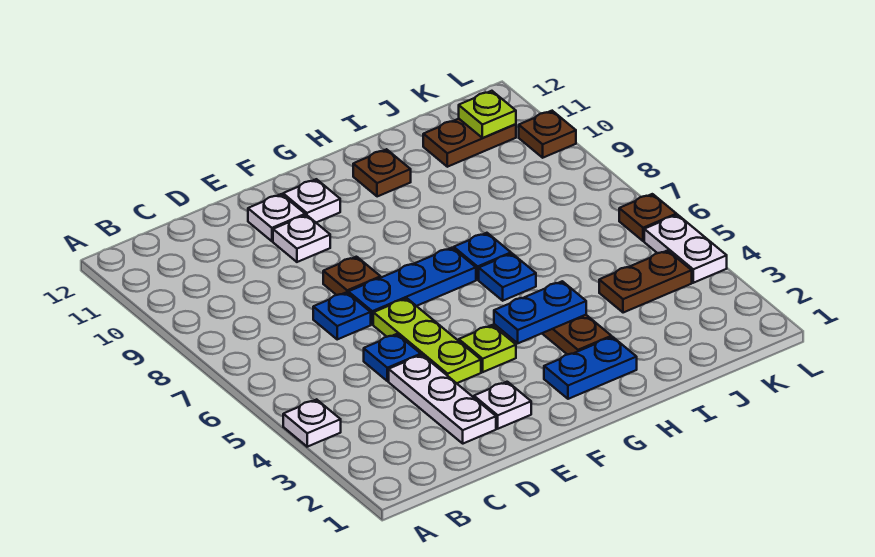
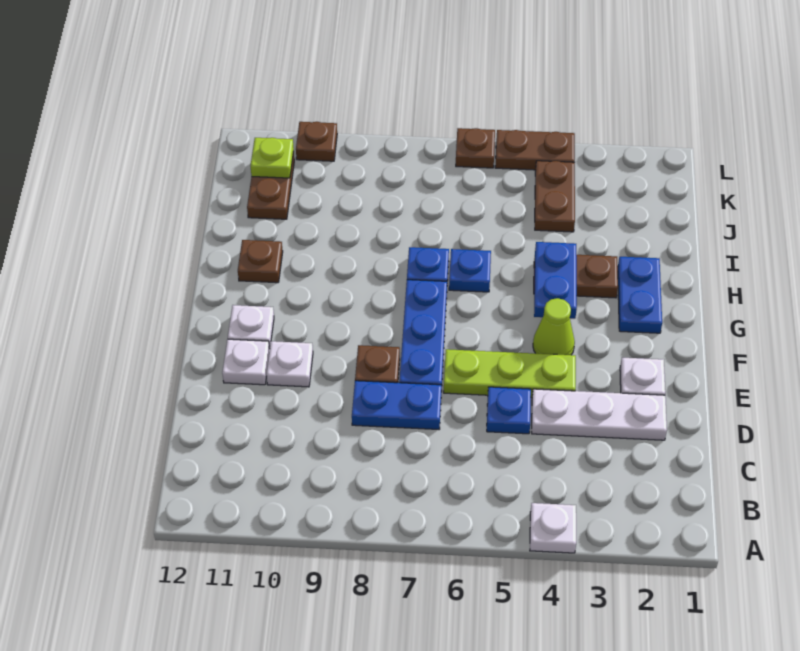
blue 1x1 plate [313,292,371,339] -> blue 1x2 plate [352,381,442,429]
lime 1x1 plate [459,325,516,372] -> lime 1x1 cone [533,298,575,355]
white 1x2 plate [644,215,727,283] -> brown 1x2 plate [495,130,575,170]

